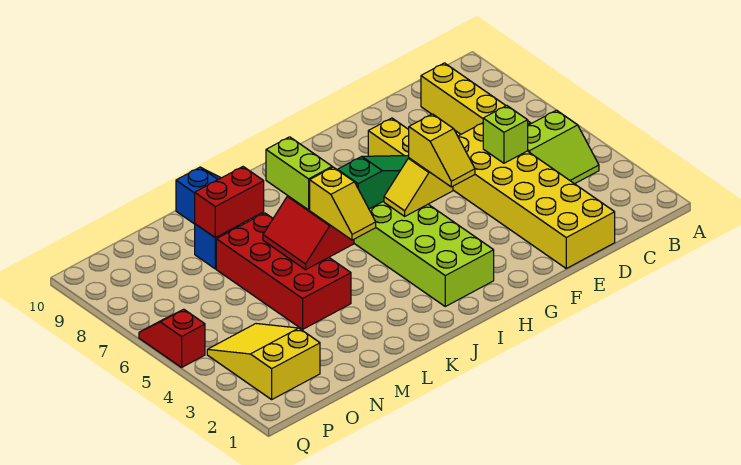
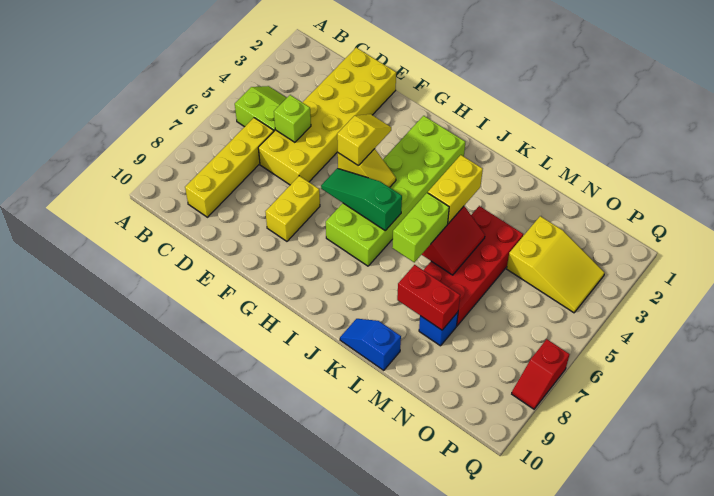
yellow 1x2 slope [310,167,376,240] -> yellow 1x2 brick [428,155,483,223]
yellow 2x3 slope [207,324,320,399] -> yellow 2x3 slope turned to [507,216,605,313]
red 1x2 slope [139,309,205,367] -> red 1x2 slope moved to [512,339,570,409]

